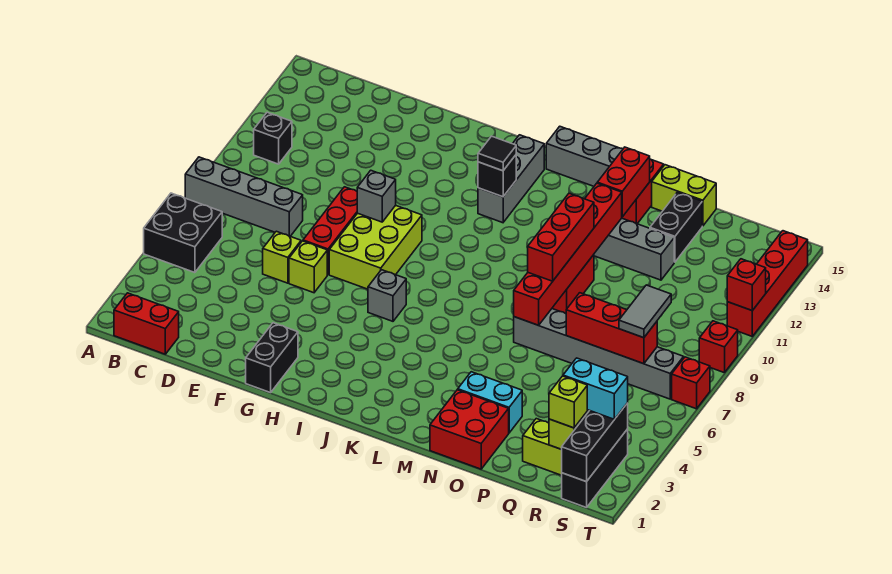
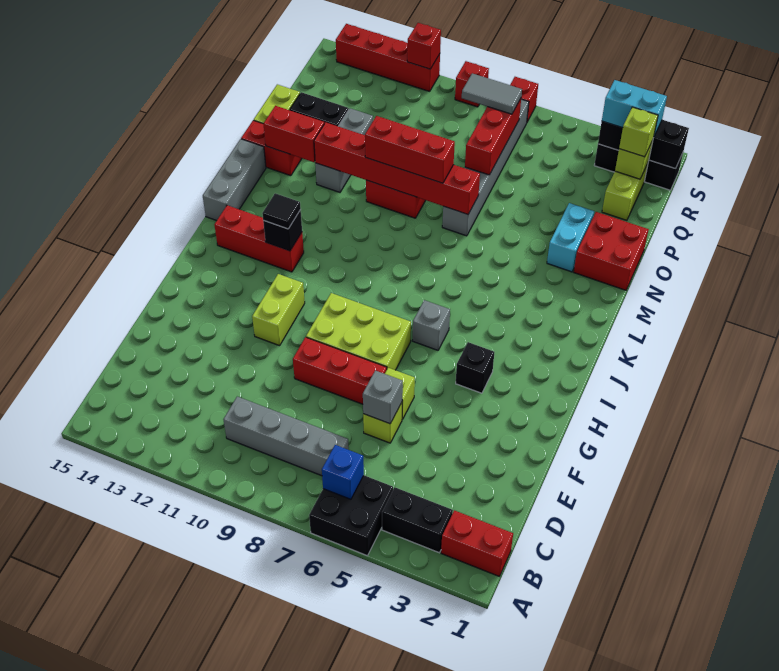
grey 1x4 brick [185,157,303,236] -> grey 1x4 brick turned to [223,397,349,476]
red 1x2 brick [114,293,179,354] -> red 1x2 brick turned to [441,510,513,576]
none -> blue 1x1 brick [322,445,364,499]
black 1x1 brick [254,112,292,164] -> black 1x1 brick moved to [456,342,494,393]
black 1x2 brick [246,323,298,393] -> black 1x2 brick moved to [382,487,453,553]
grey 1x1 brick [357,170,396,222] -> grey 1x1 brick moved to [363,370,403,424]
none -> lime 1x2 brick [252,274,305,346]
grey 1x3 brick [478,135,544,223] -> red 1x3 brick [214,205,304,272]
cyan 1x2 brick [563,358,628,419] -> cyan 1x2 brick turned to [602,80,667,136]

